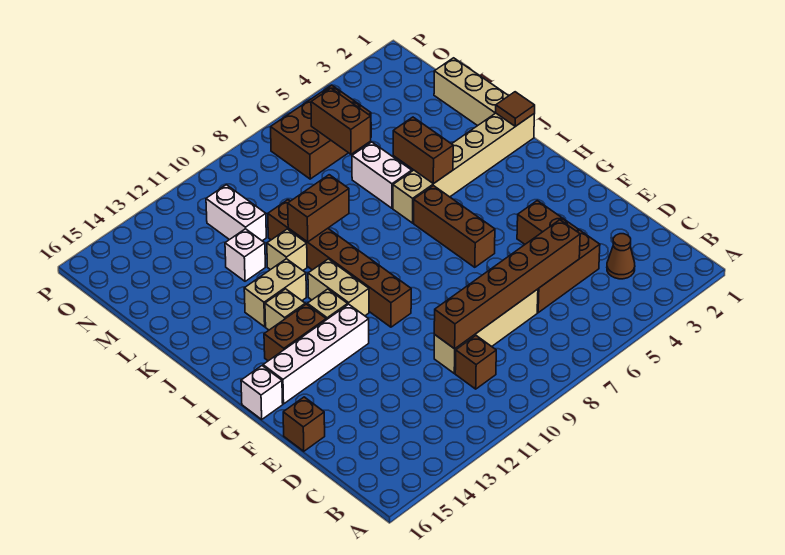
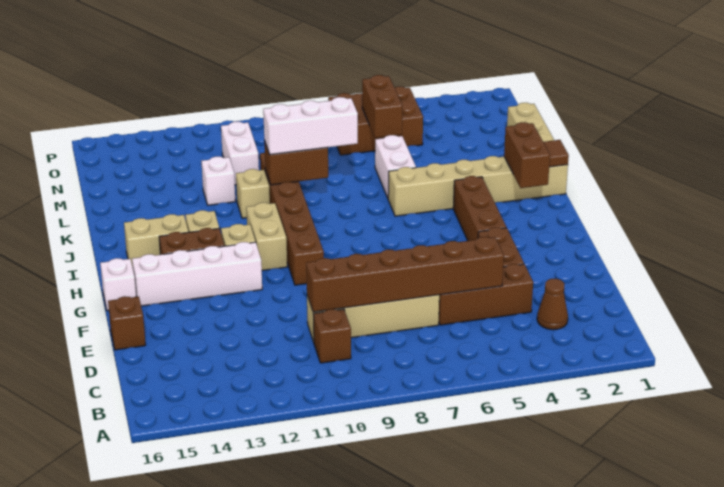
brown 1x3 brick [414,186,495,267] -> brown 1x3 brick moved to [453,176,507,241]
brown 1x2 brick [393,117,453,184] -> brown 1x2 brick moved to [504,122,550,188]
tan 1x2 brick [244,259,306,327] -> tan 1x2 brick moved to [124,214,188,267]
none -> white 1x3 brick [263,97,358,155]

